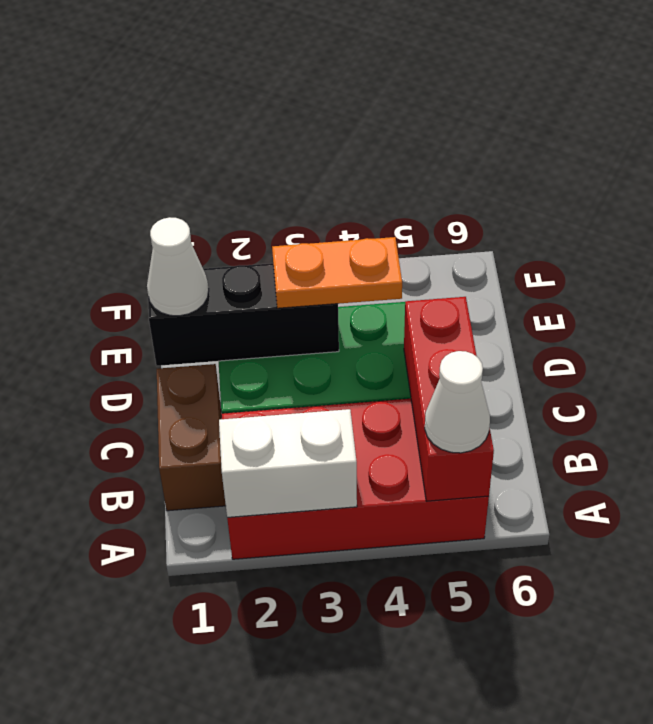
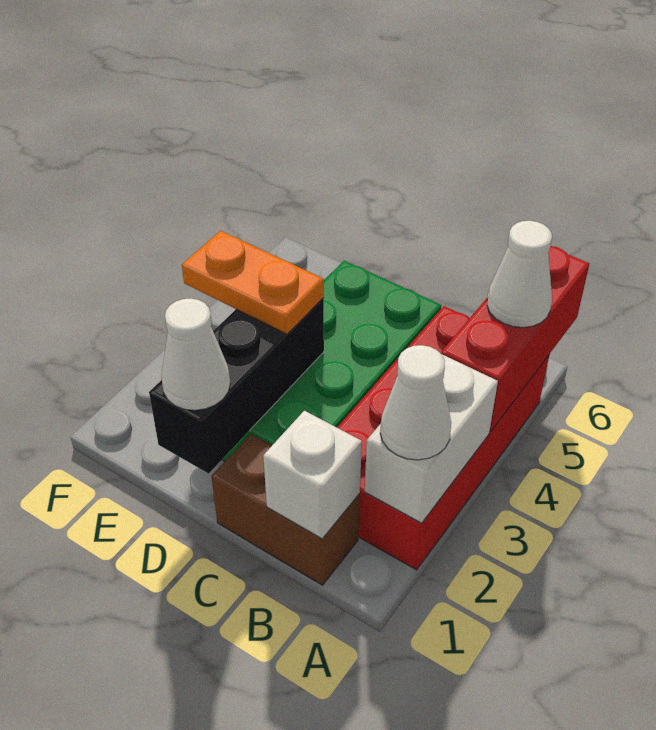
none -> white 1x1 cone [380,345,451,460]
red 1x3 brick [404,297,494,501] -> red 1x3 brick turned to [441,246,590,432]
none -> white 1x1 brick [263,411,362,539]
orange 1x2 plate [272,237,402,308] -> orange 1x2 plate turned to [182,231,324,334]

